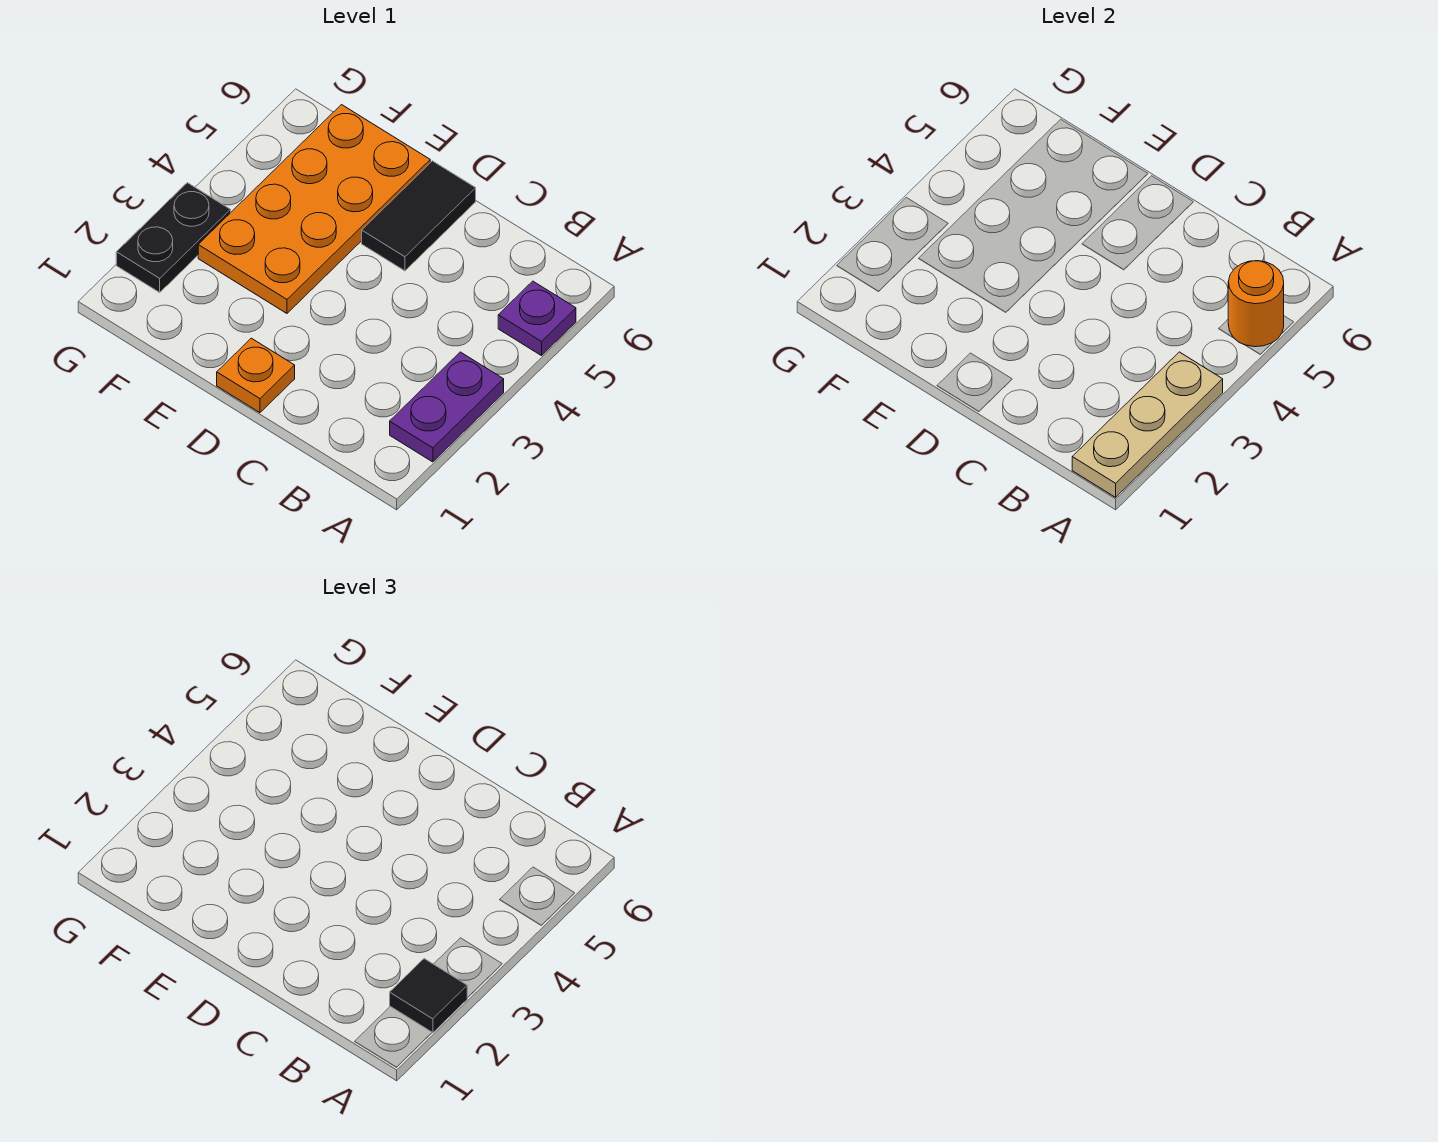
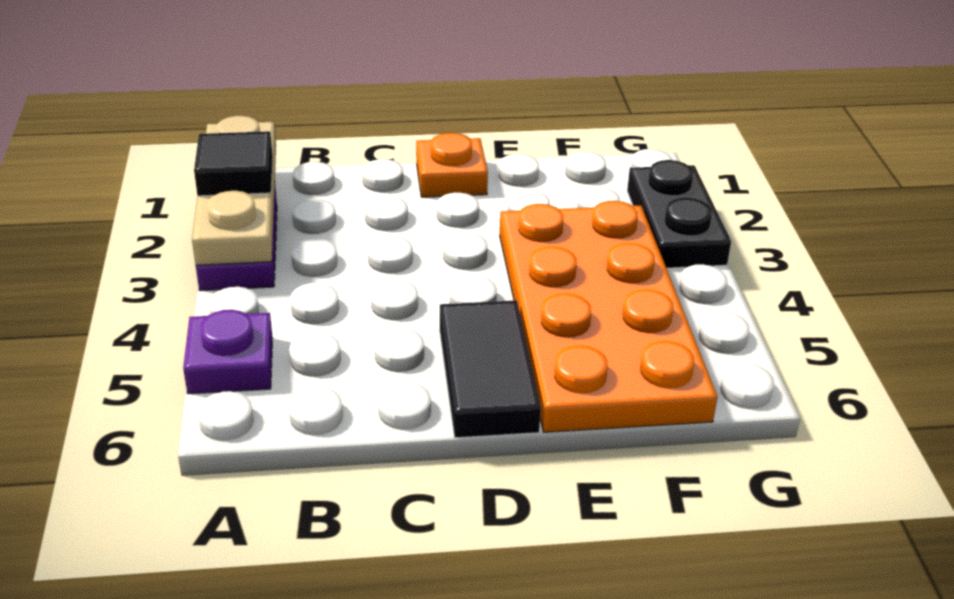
orange 1x1 round brick [1228,261,1284,347] -> none

